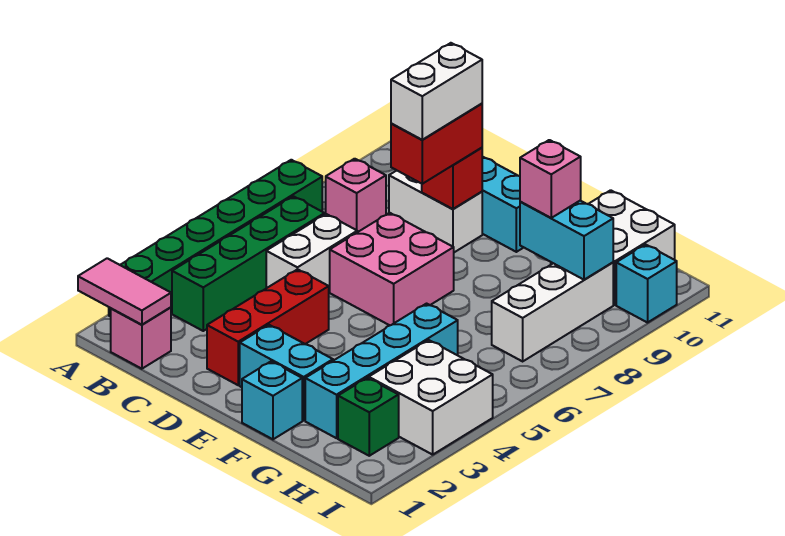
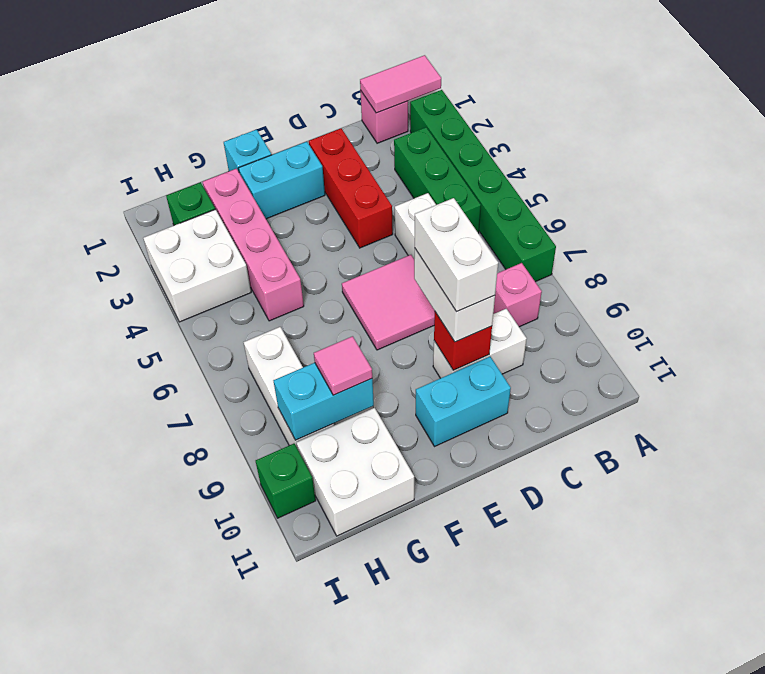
green 1x4 brick [172,196,325,331] -> green 1x3 brick [394,127,481,233]
pink 2x2 brick [330,213,454,325] -> pink 2x2 tile [342,255,435,350]
red 1x2 brick [391,104,482,184] -> white 1x2 brick [414,249,495,342]
cyan 1x4 brick [305,304,458,438] -> pink 1x4 brick [203,169,304,321]
pink 1x1 brick [520,140,581,218] -> pink 1x1 tile [314,336,372,395]
cyan 1x1 brick [616,245,677,323] -> green 1x1 brick [256,444,316,518]

